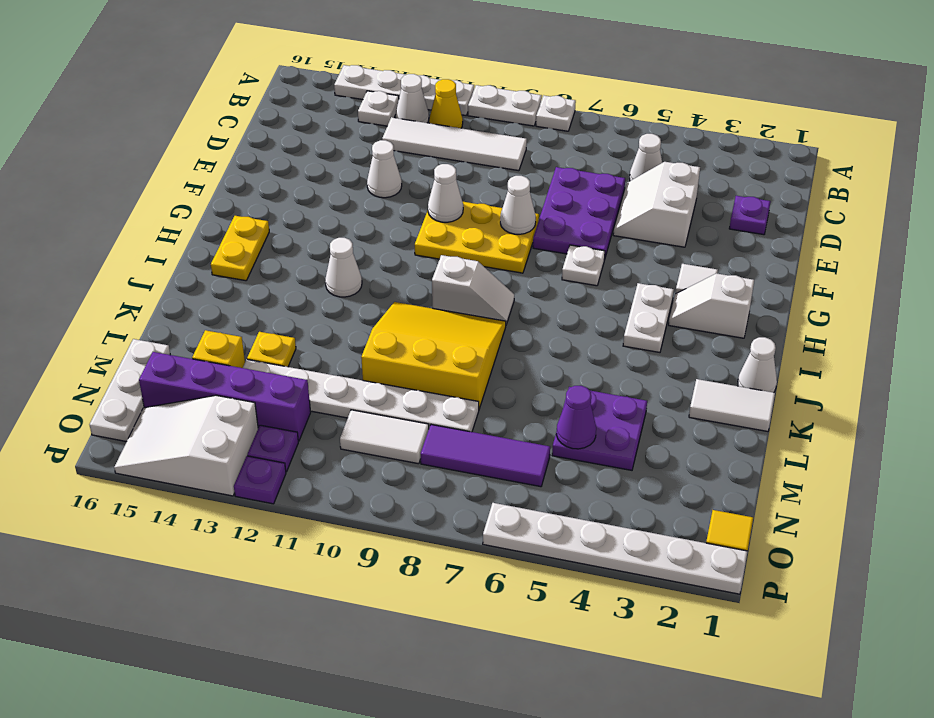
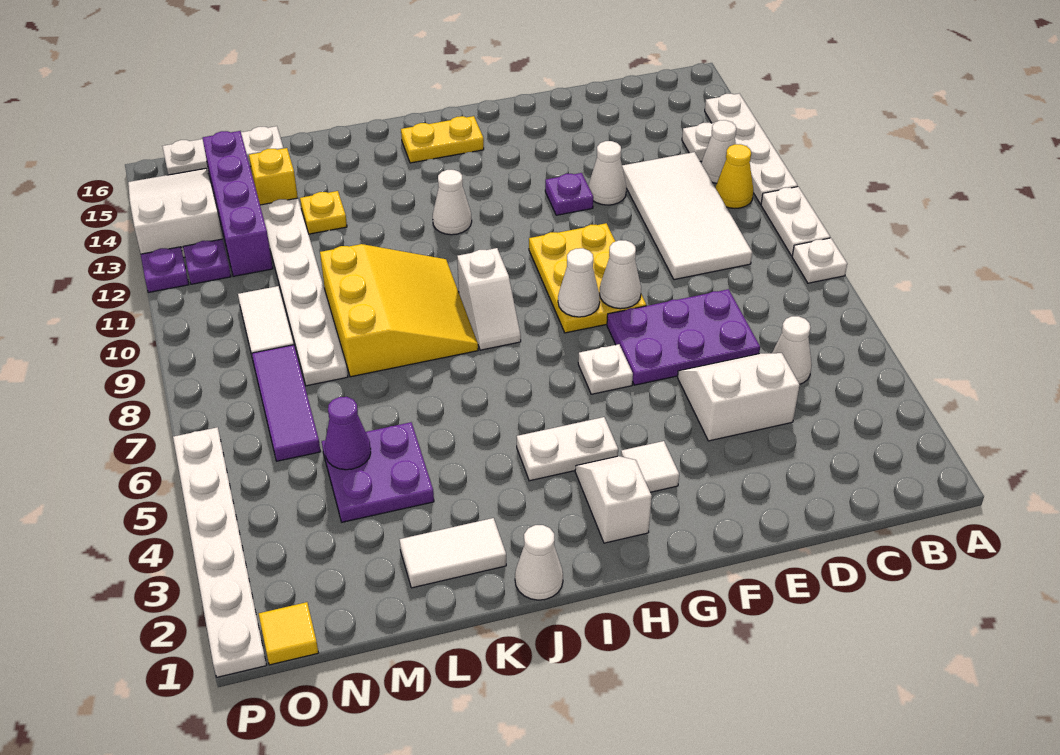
white 1x4 tile [382,117,527,171] -> white 2x4 tile [622,152,752,280]
purple 1x1 plate [729,196,771,235] -> purple 1x1 plate moved to [545,173,593,215]
white 1x1 cone [428,164,463,222] -> white 1x1 cone moved to [558,248,600,317]
white 1x2 tile [689,379,775,431] -> white 1x2 tile turned to [399,518,506,588]

